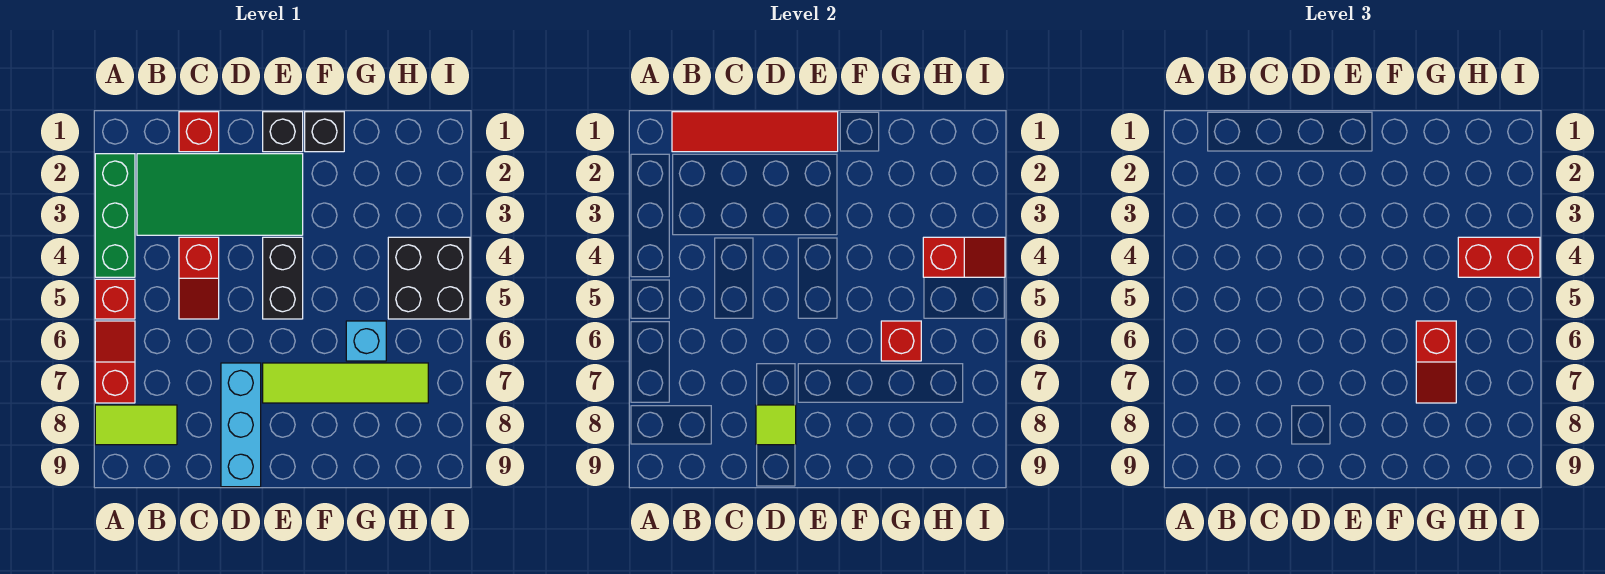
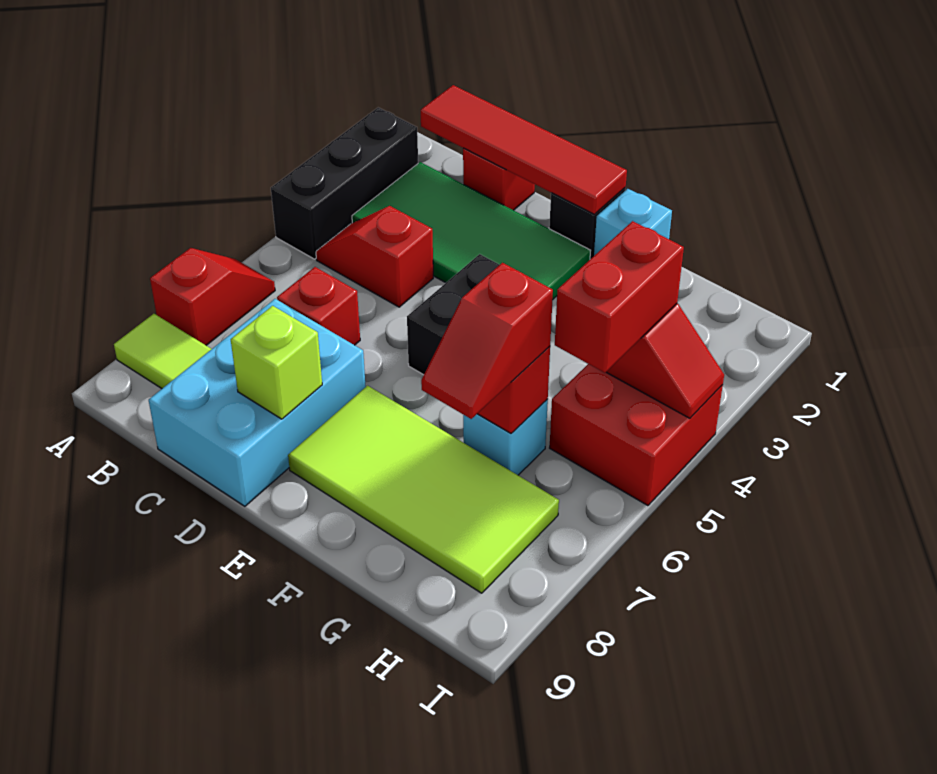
green 1x3 brick [95,154,135,277] -> black 1x3 brick [271,108,418,259]
red 1x1 brick [95,279,135,319] -> red 1x1 brick moved to [277,267,360,345]
red 1x2 slope [179,237,219,319] -> red 1x2 slope turned to [316,206,433,307]
cyan 1x3 brick [221,363,261,487] -> cyan 2x3 brick [149,299,366,506]
lime 1x1 tile [756,405,796,445] -> lime 1x1 brick [231,306,322,419]
lime 1x4 tile [263,363,428,403] -> lime 2x4 tile [288,386,559,593]
black 1x1 brick [305,112,344,152] -> cyan 1x1 brick [594,189,672,256]
black 2x2 brick [388,237,470,319] -> red 2x2 brick [550,364,723,506]
red 1x2 brick [1458,237,1540,277] -> red 1x2 brick turned to [555,221,684,373]

